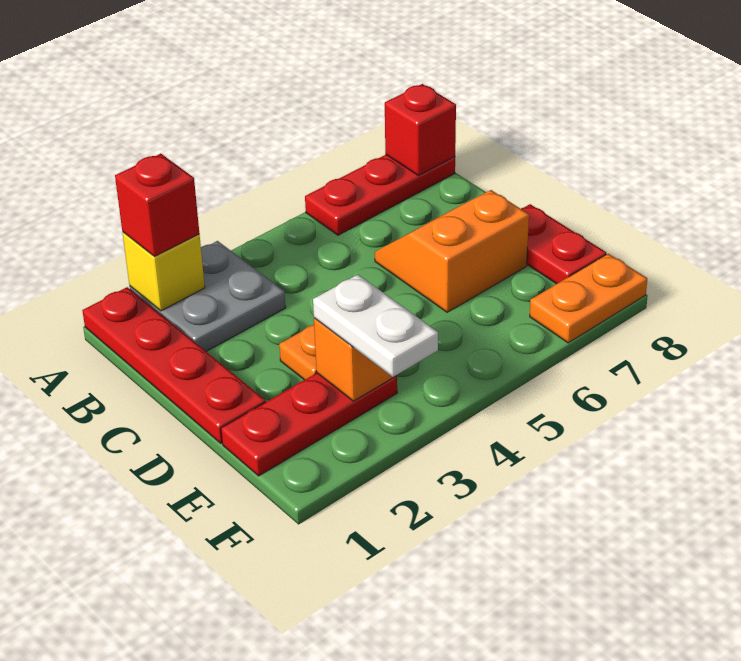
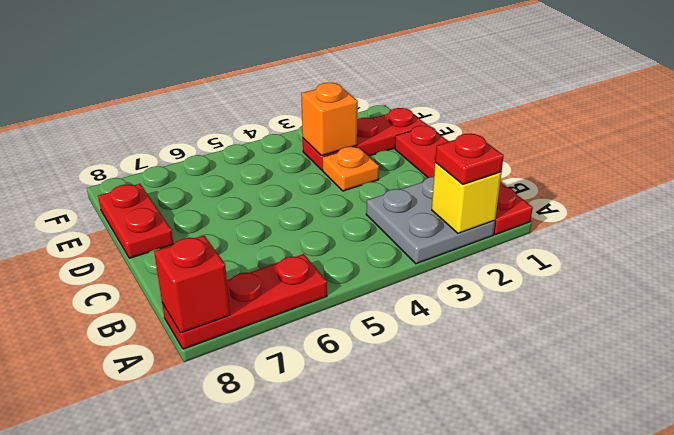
red 1x1 brick [115,154,199,257] -> red 1x1 plate [435,134,504,184]
orange 2x2 slope [375,190,529,312] -> none
white 1x2 plate [313,275,438,377] -> none
orange 1x2 plate [530,254,647,343] -> none

